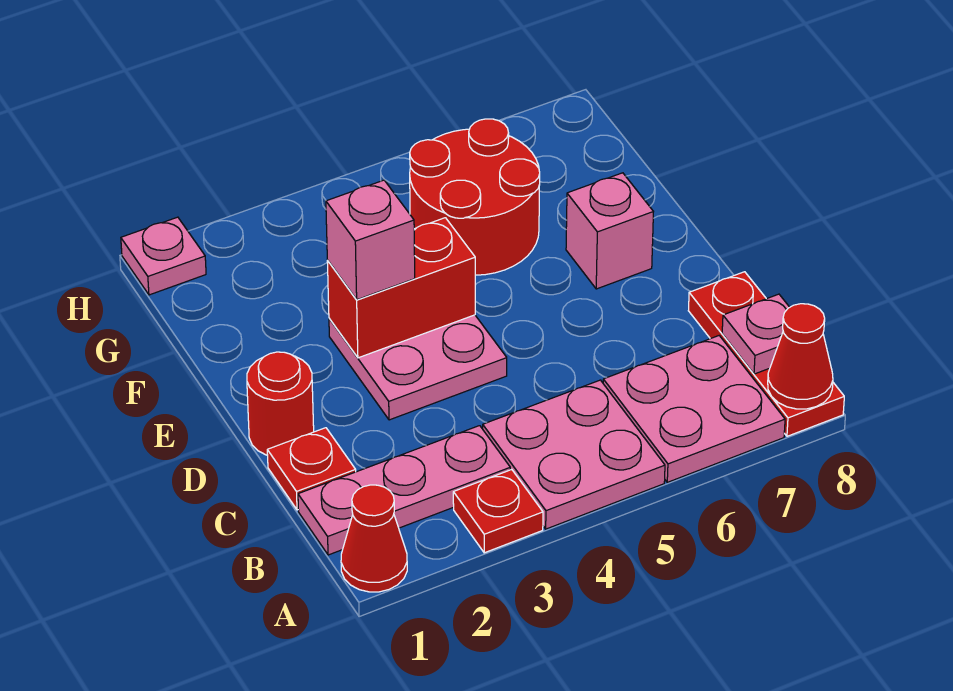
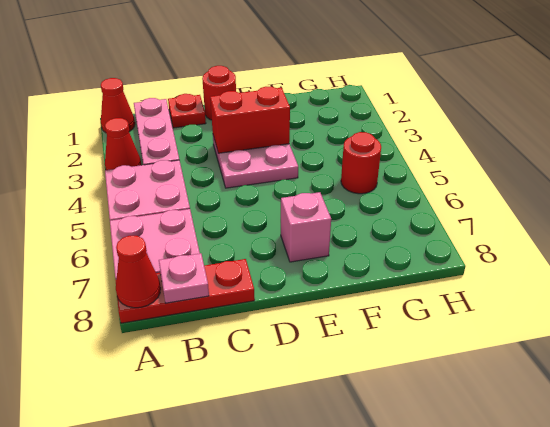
red 1x1 plate [453,470,543,553] -> red 1x1 cone [105,118,141,170]
red 1x2 brick [327,218,475,358] -> red 1x2 brick turned to [210,87,290,153]
pink 1x1 brick [326,180,415,300] -> none
red 2x2 round brick [410,119,540,275] -> red 1x1 round brick [341,132,381,194]
pink 1x1 plate [121,217,206,295] -> none

